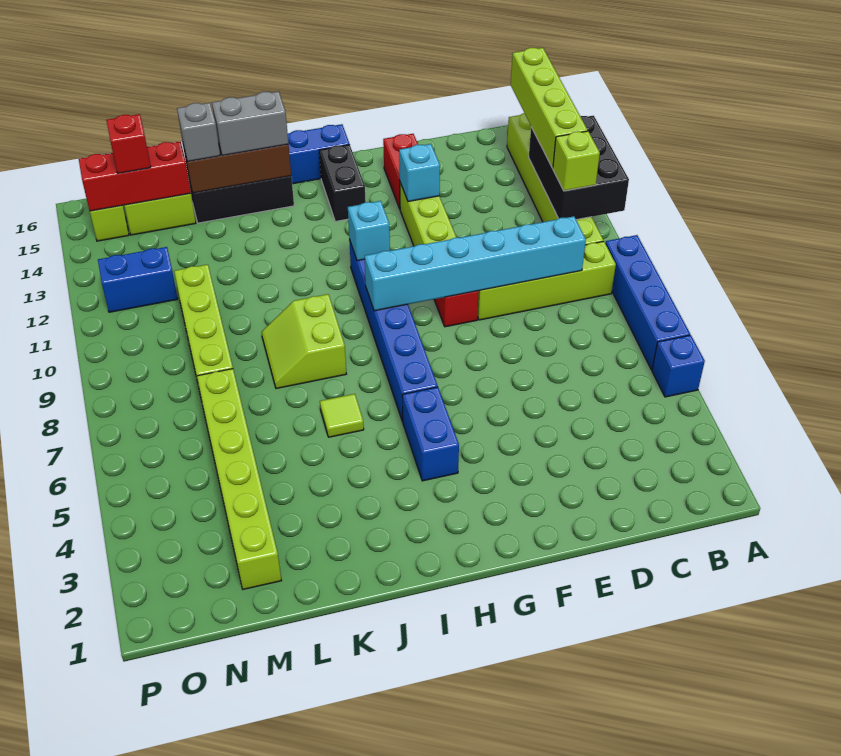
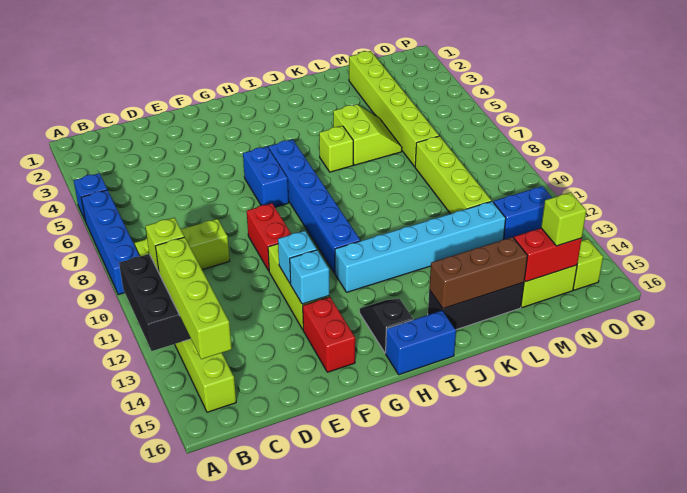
lime 1x4 brick [477,241,616,320] -> lime 1x3 brick [135,219,230,270]
cyan 1x6 brick [365,216,586,311] -> cyan 1x6 brick moved to [335,201,506,292]
blue 1x2 brick [402,387,459,481] -> blue 1x2 brick moved to [243,147,289,207]
cyan 1x1 brick [348,201,390,261] -> cyan 1x1 brick moved to [278,231,317,284]
black 1x2 brick [319,145,366,221] -> black 1x2 slope [360,299,413,353]
lime 1x1 tile [320,394,364,437] -> lime 1x1 brick [319,126,353,172]
lime 2x2 slope [262,294,346,389] -> lime 2x2 slope moved to [333,104,402,165]
grey 1x2 brick [212,91,288,156] -> none
grey 1x1 brick [177,103,220,161] -> none
red 1x3 brick [79,141,191,211] -> red 1x2 brick [514,228,582,282]
red 1x1 brick [106,114,151,173] -> lime 1x1 brick [541,192,586,246]

